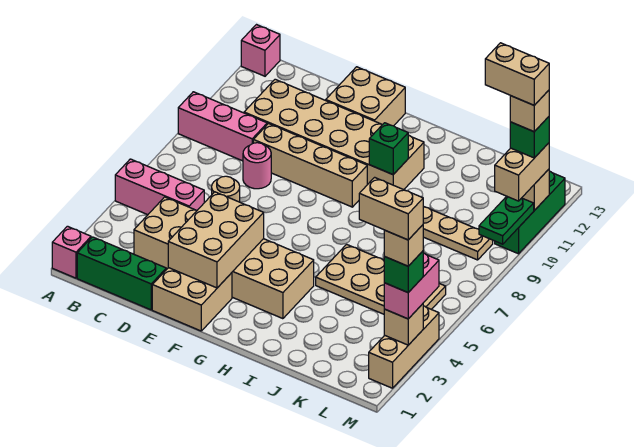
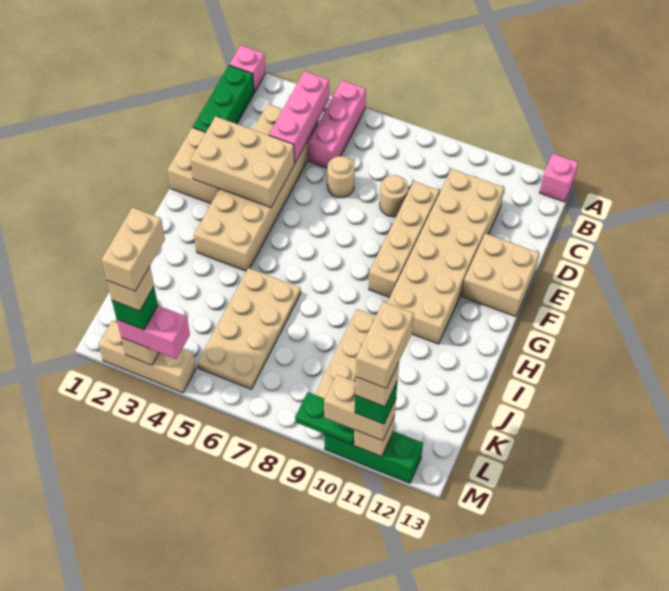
pink 1x3 brick [178,92,267,161] -> pink 1x3 brick moved to [269,71,329,163]
pink 1x1 round brick [243,143,271,189] -> tan 1x1 round brick [380,175,408,217]
green 1x1 brick [369,123,408,175] -> none

